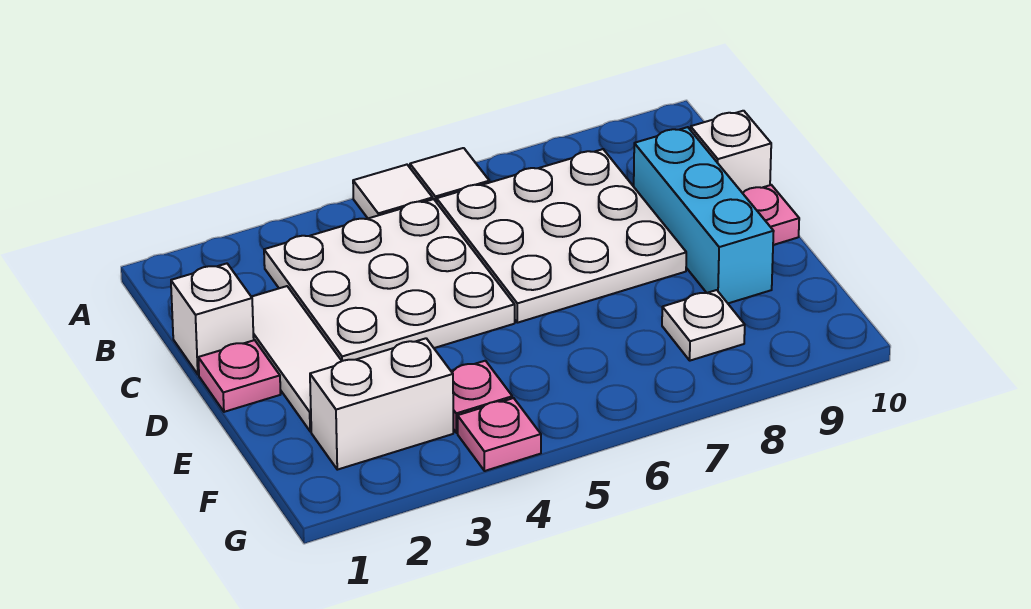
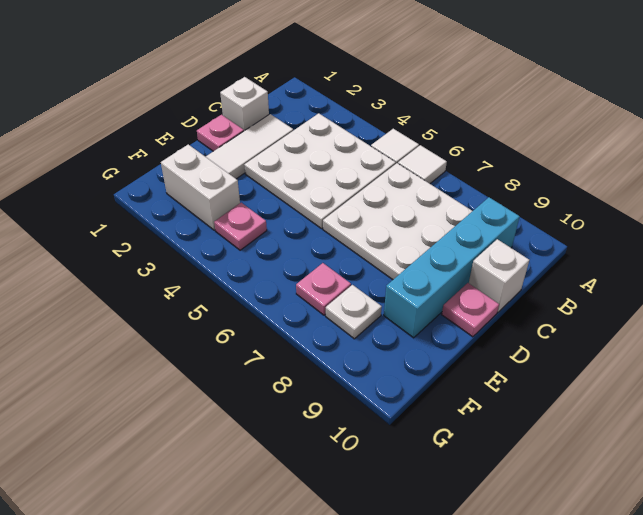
cyan 1x3 brick [634,127,774,303] -> cyan 1x4 brick [384,197,520,338]
pink 1x1 plate [458,398,541,471] -> pink 1x1 plate moved to [296,263,351,315]

